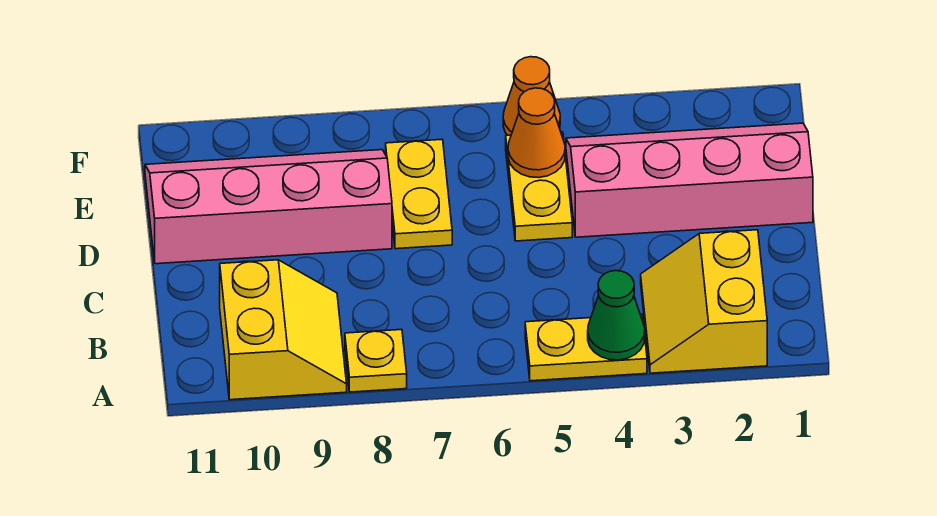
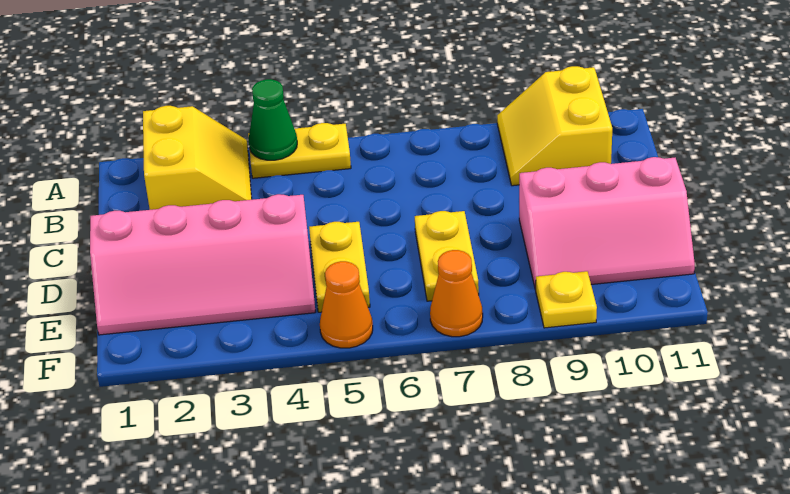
yellow 1x1 plate [345,330,407,392] -> yellow 1x1 plate moved to [535,271,597,328]
pink 2x4 slope [145,150,392,264] -> pink 2x3 slope [519,157,695,290]
orange 1x1 cone [508,88,565,178] -> orange 1x1 cone moved to [430,250,483,337]

